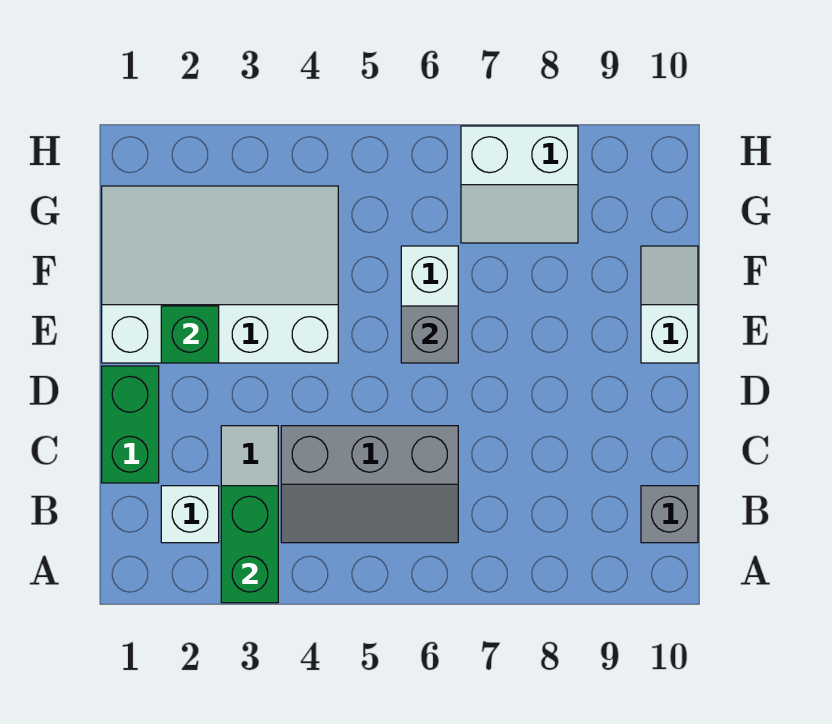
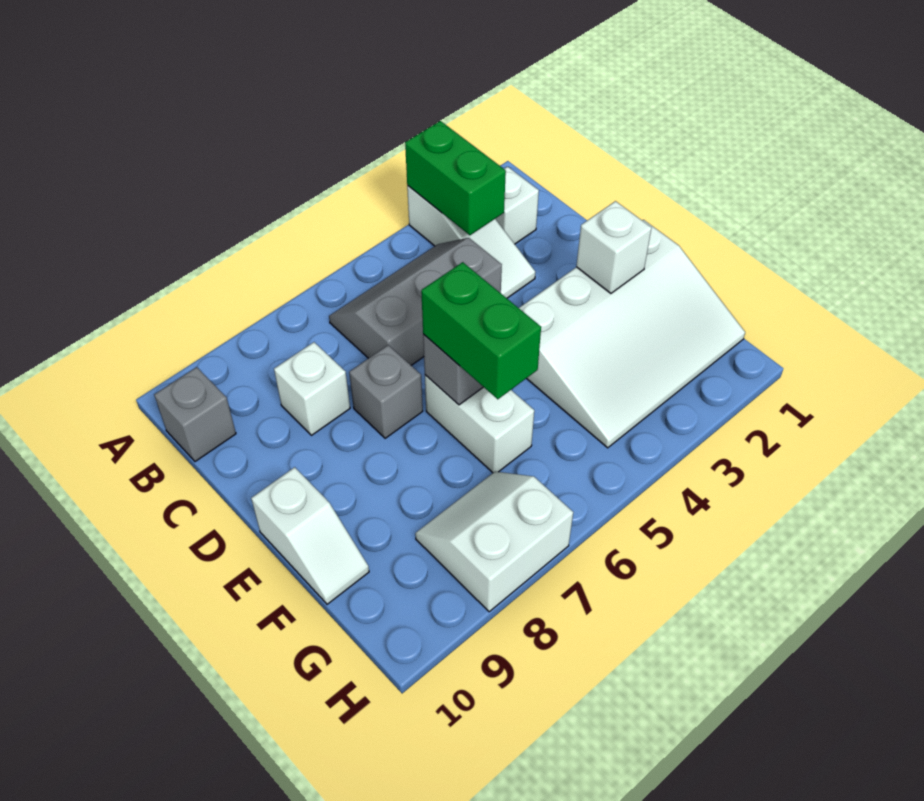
green 1x2 brick [102,366,159,483] -> green 1x2 brick moved to [421,262,541,399]
none -> white 1x1 brick [274,342,350,435]
none -> grey 1x1 brick [349,345,423,438]
green 1x1 brick [161,306,219,363] -> white 1x1 brick [576,201,652,293]

